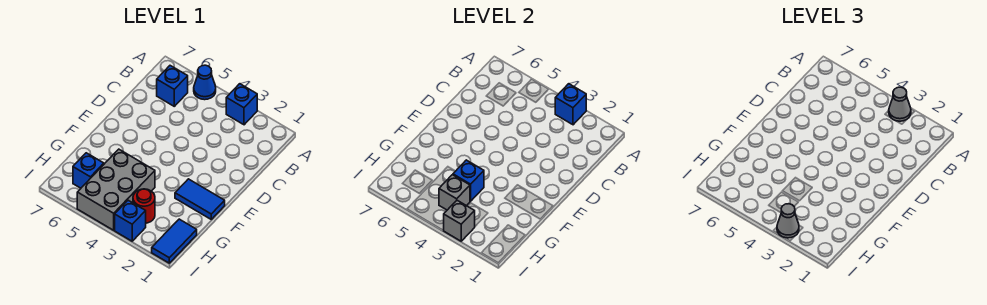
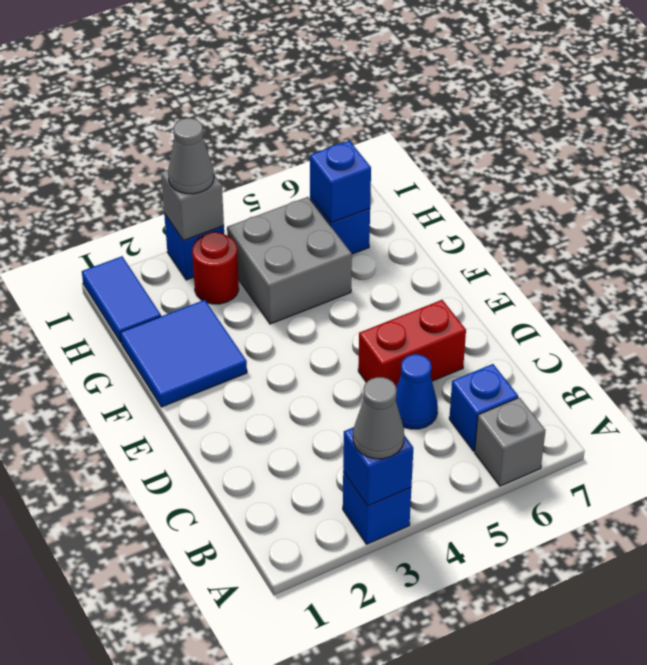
blue 1x1 cone [194,65,216,100] -> blue 1x1 cone moved to [396,354,438,429]
none -> red 1x2 brick [358,300,466,387]
blue 1x2 tile [175,179,225,219] -> blue 2x2 tile [120,300,247,407]
grey 2x3 brick [77,149,155,230] -> grey 2x2 brick [227,197,352,324]
blue 1x1 brick [453,160,484,201] -> blue 1x1 brick moved to [310,141,371,223]
grey 1x1 brick [439,175,470,210] -> grey 1x1 brick moved to [475,397,546,486]

